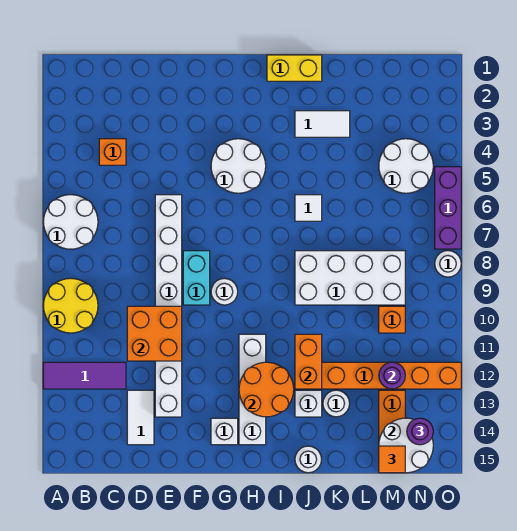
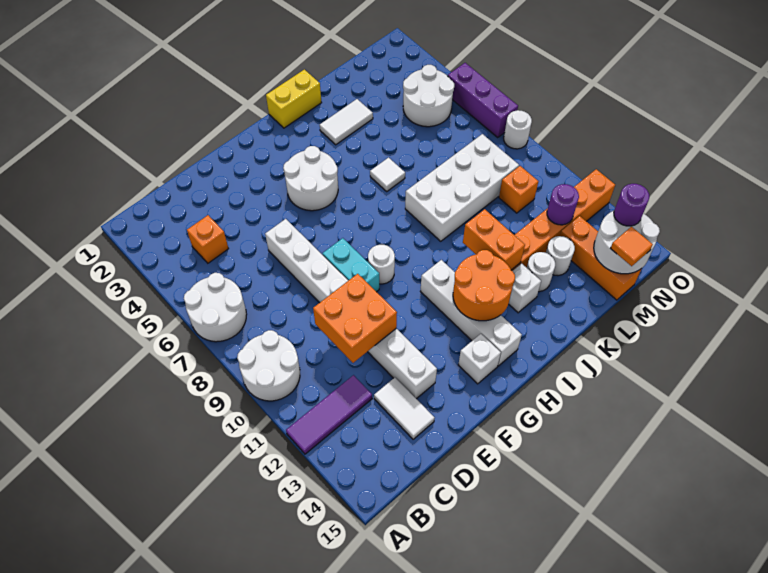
yellow 2x2 round brick [43,278,98,333] -> white 2x2 round brick [237,330,300,401]
white 1x1 round brick [295,446,322,473] -> white 1x1 round brick moved to [546,236,575,276]

